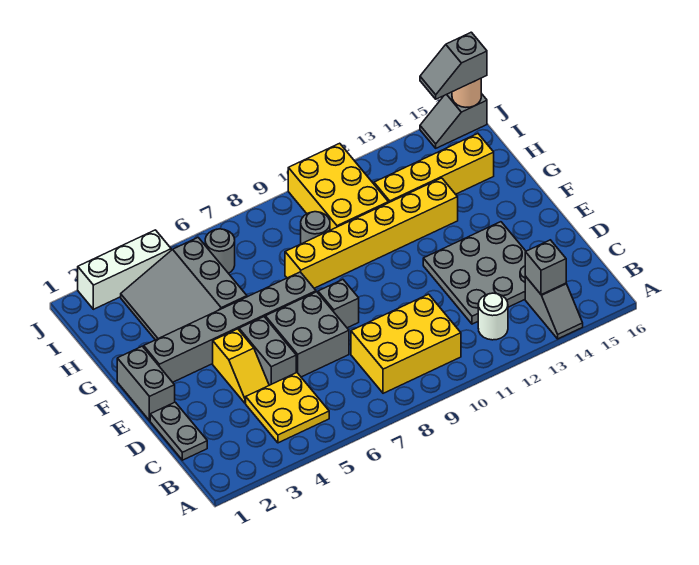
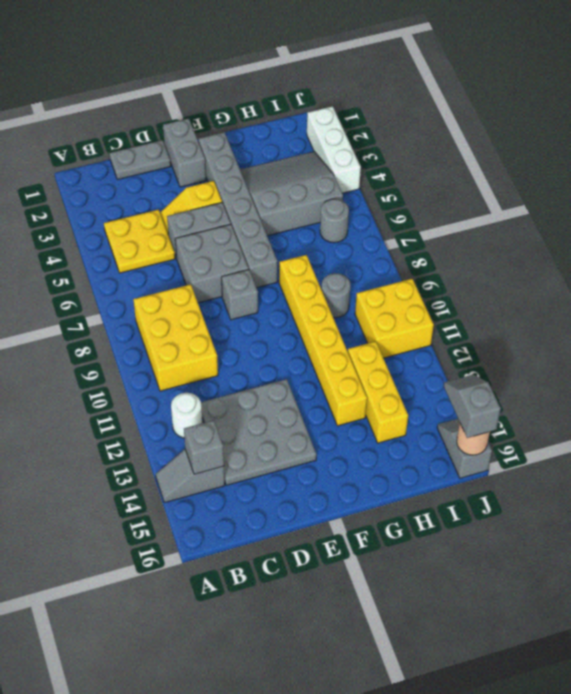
grey 1x2 brick [117,346,175,421] -> grey 1x2 brick turned to [163,118,206,187]
yellow 2x3 brick [288,143,388,230] -> yellow 2x2 brick [355,279,434,358]
yellow 1x4 brick [374,134,494,203] -> yellow 1x3 brick [348,341,408,443]

